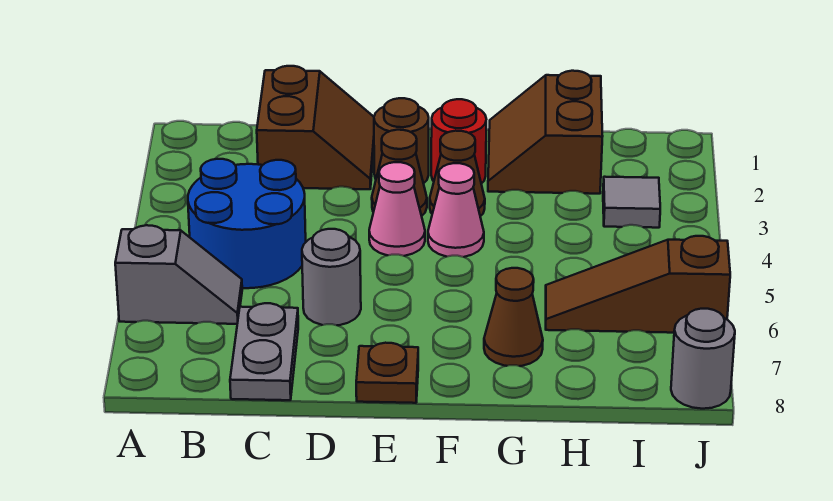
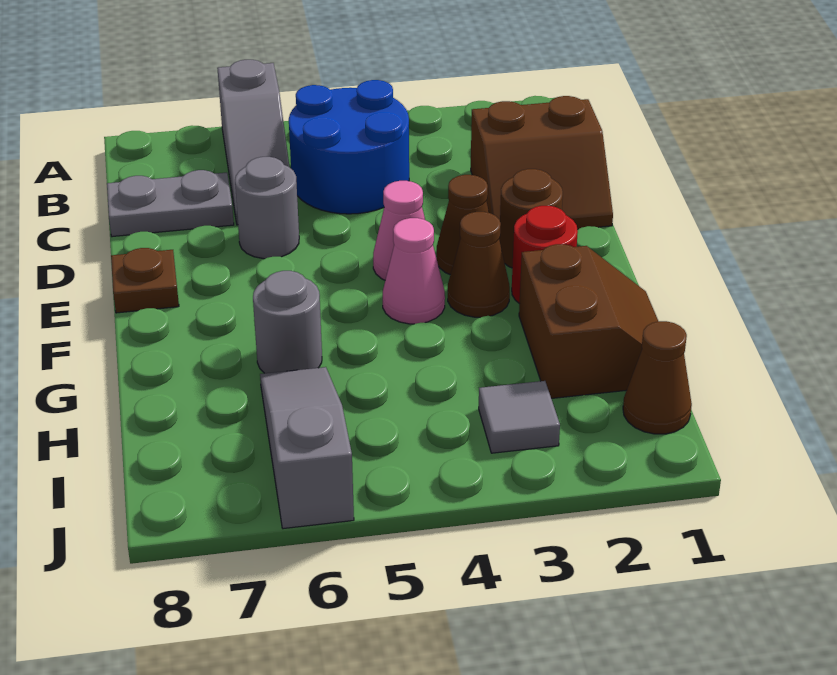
grey 1x2 slope [115,225,242,324] -> grey 1x3 slope [217,60,289,225]
brown 2x2 slope [488,71,603,194] -> brown 2x2 slope turned to [519,244,658,398]
brown 1x1 cone [484,268,543,366] -> brown 1x1 cone moved to [623,321,692,434]
brown 1x3 slope [546,236,730,333] -> grey 1x3 slope [260,367,354,529]
grey 1x1 round brick [671,309,735,409] -> grey 1x1 round brick moved to [253,271,322,373]

